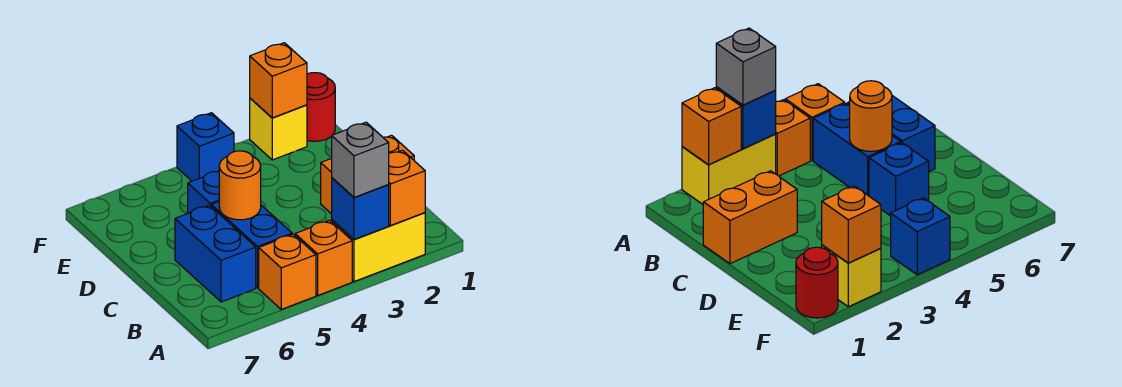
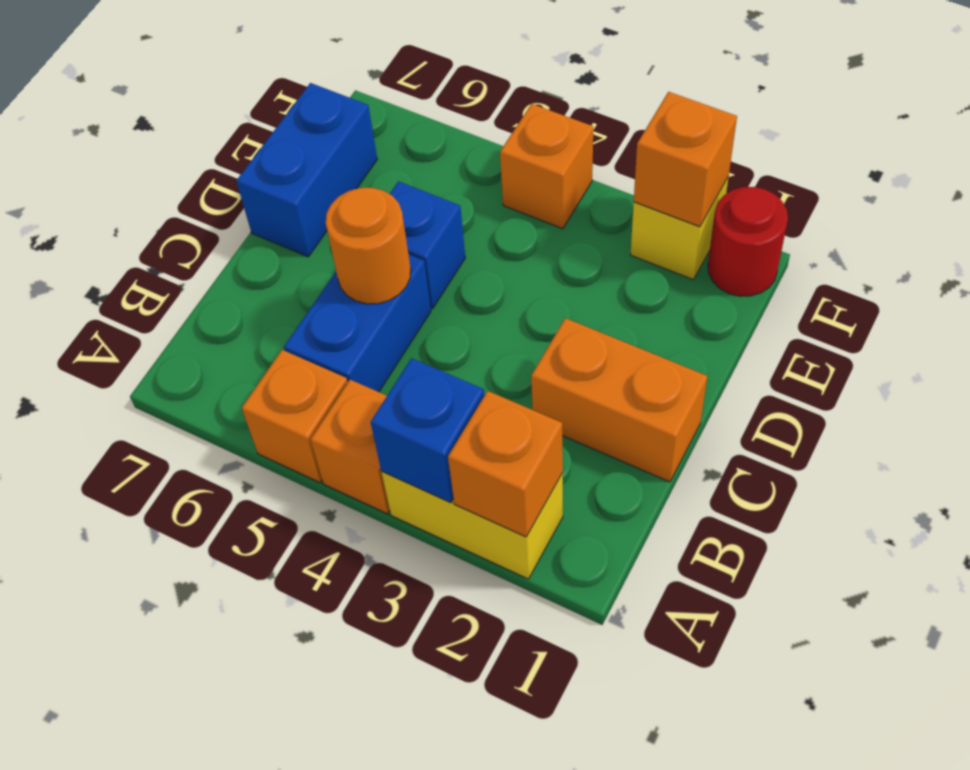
grey 1x1 brick [332,122,389,197] -> none
blue 1x2 brick [175,205,256,302] -> blue 1x2 brick moved to [236,83,377,257]
blue 1x1 brick [177,113,234,181] -> orange 1x1 brick [500,104,593,229]

